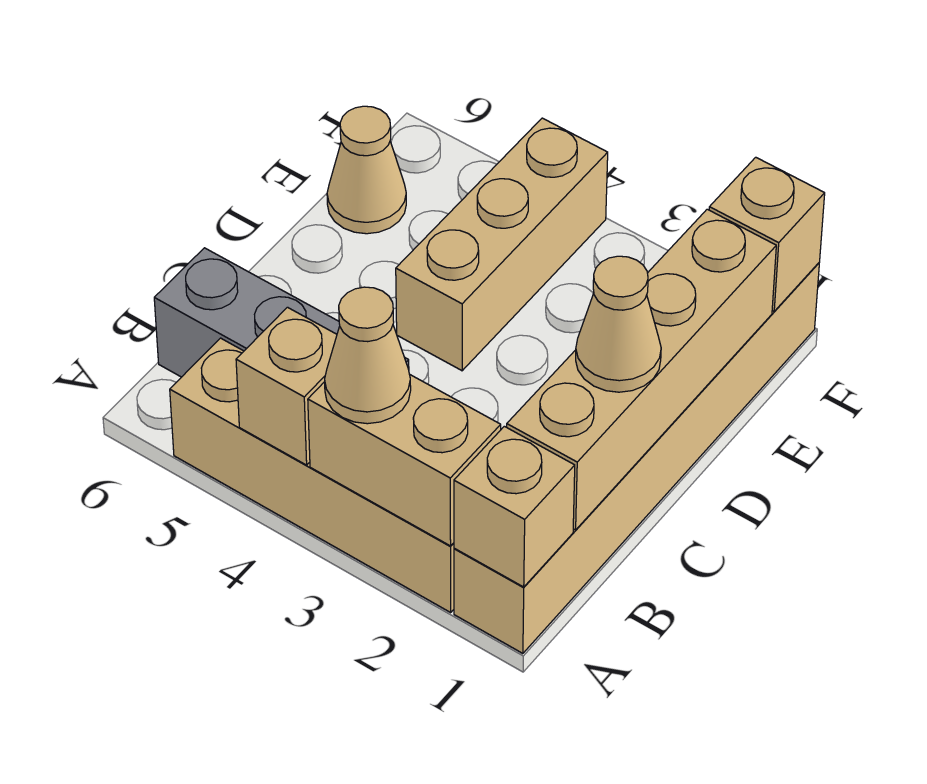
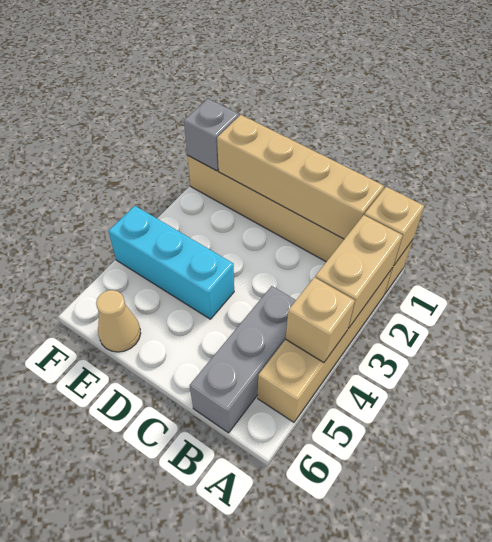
tan 1x1 cone [325,287,411,424] -> none
tan 1x1 cone [576,256,661,392] -> none
tan 1x3 brick [396,118,608,371] -> cyan 1x3 brick [108,206,234,319]
tan 1x1 brick [709,157,825,311] -> grey 1x1 brick [184,99,239,171]

